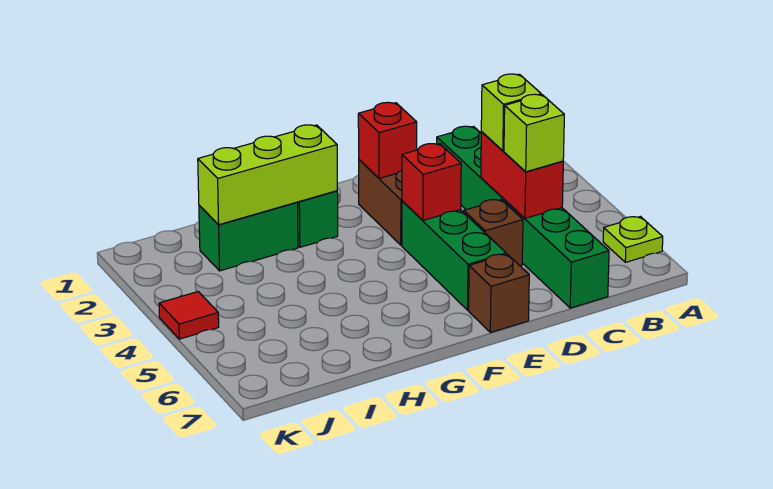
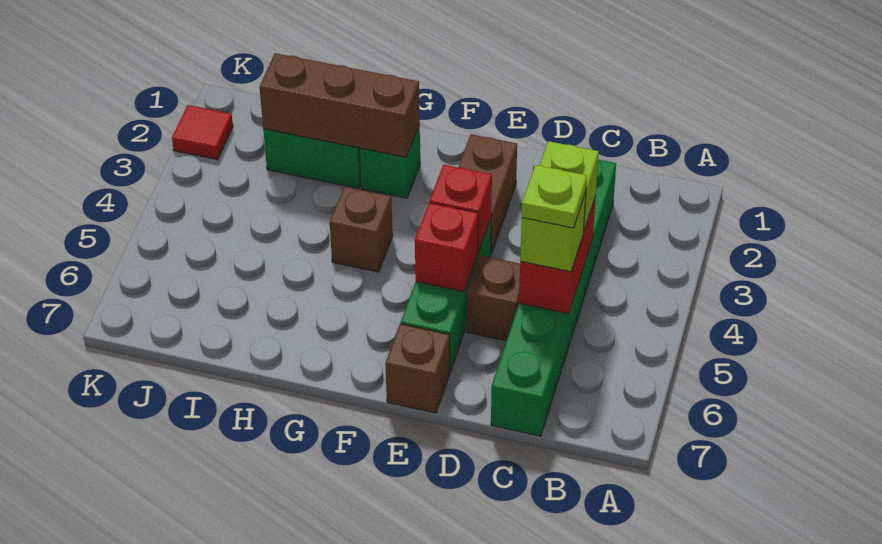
lime 1x1 plate [603,217,663,262] -> lime 1x1 plate moved to [522,165,587,228]
red 1x1 brick [358,102,417,178] -> red 1x1 brick moved to [415,203,478,292]
lime 1x3 brick [198,125,337,225] -> brown 1x3 brick [260,53,420,157]
none -> brown 1x1 brick [330,187,393,272]
red 1x1 tile [159,292,219,339] -> red 1x1 tile moved to [172,105,233,160]

